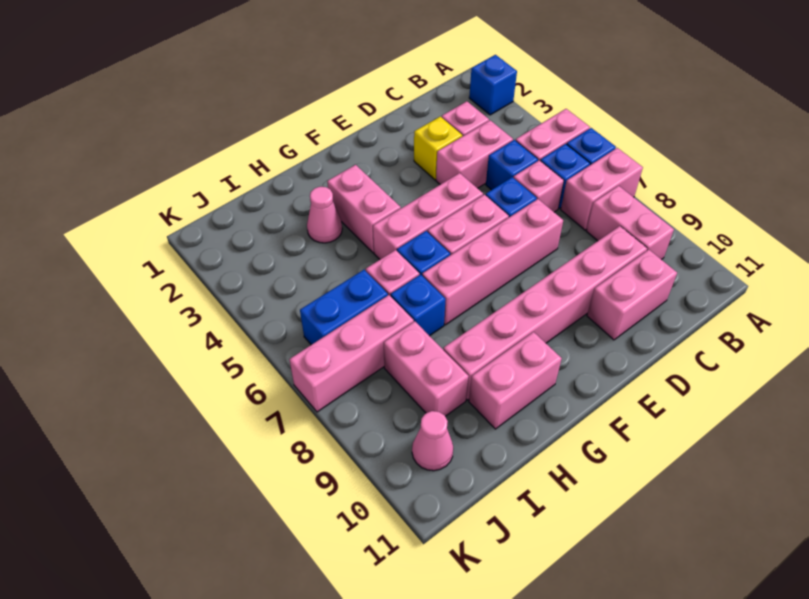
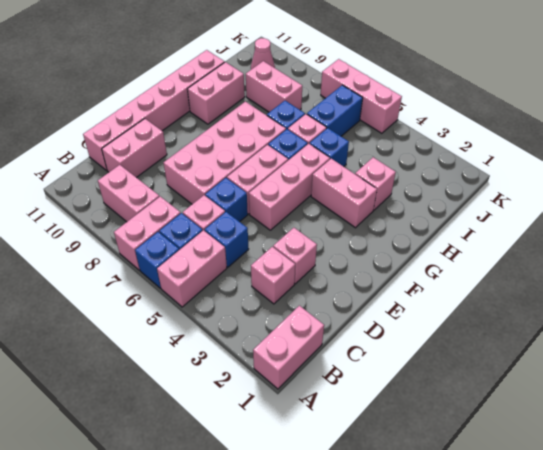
blue 1x1 brick [469,55,517,115] -> blue 1x1 brick moved to [310,128,349,167]
pink 1x2 brick [436,120,513,188] -> pink 1x2 brick moved to [253,306,324,389]
pink 1x6 brick [443,226,647,400] -> pink 1x6 brick moved to [83,50,225,170]
yellow 1x1 brick [414,117,462,180] -> pink 1x1 brick [273,228,317,284]
pink 1x4 brick [422,199,563,325] -> pink 2x4 brick [163,101,286,204]
pink 1x1 cone [307,187,342,243] -> pink 1x1 brick [355,157,396,210]
pink 1x3 brick [289,295,414,412] -> pink 1x3 brick turned to [321,59,402,133]

